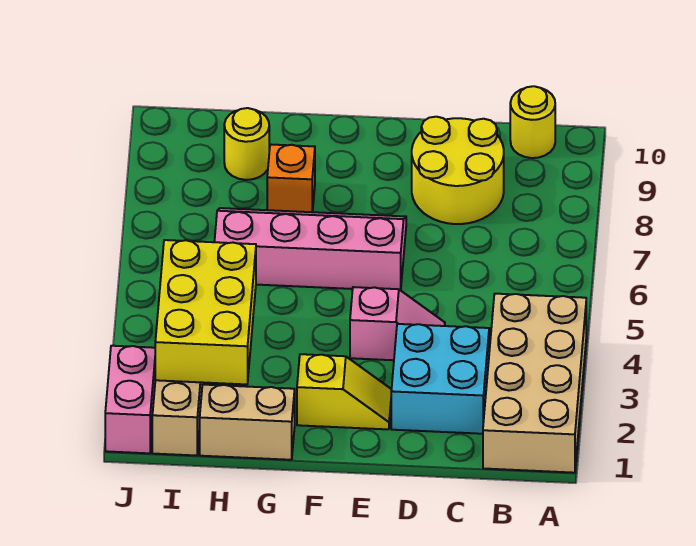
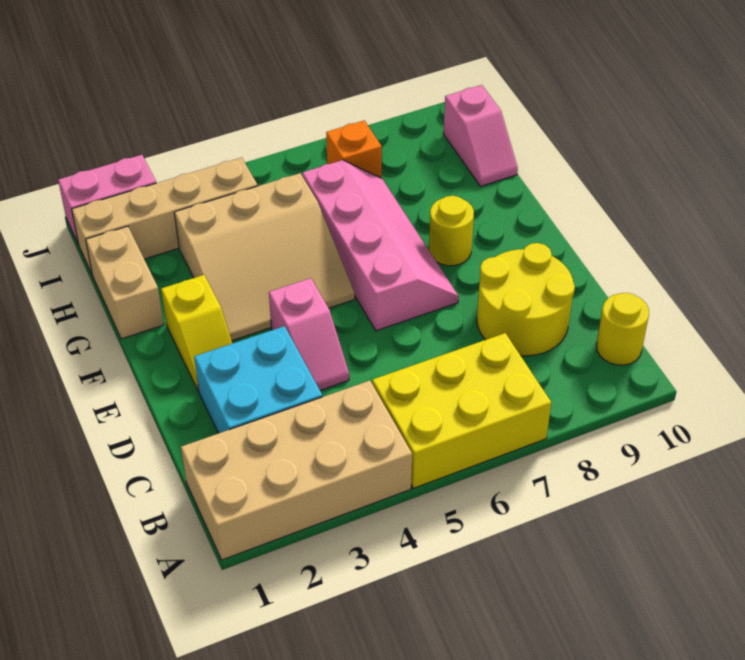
none -> tan 3x3 slope [174,173,355,340]
orange 1x1 brick [267,144,315,212] -> orange 1x1 brick moved to [326,120,382,178]
yellow 2x3 brick [155,240,256,384] -> yellow 2x3 brick moved to [372,333,551,488]
yellow 1x1 round brick [224,108,269,180] -> yellow 1x1 round brick moved to [429,196,474,266]
none -> pink 1x2 slope [443,85,518,186]

